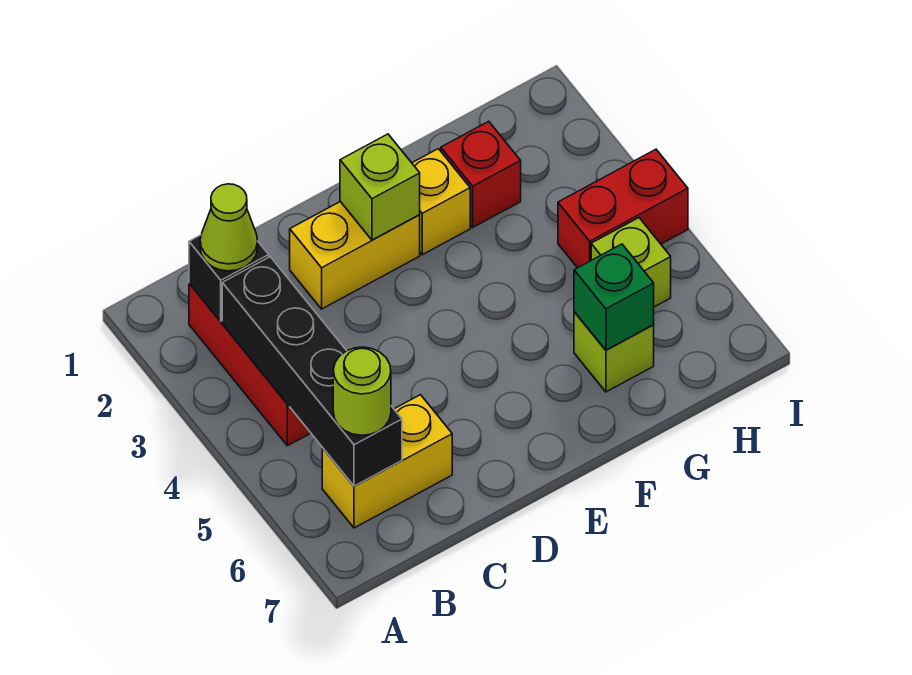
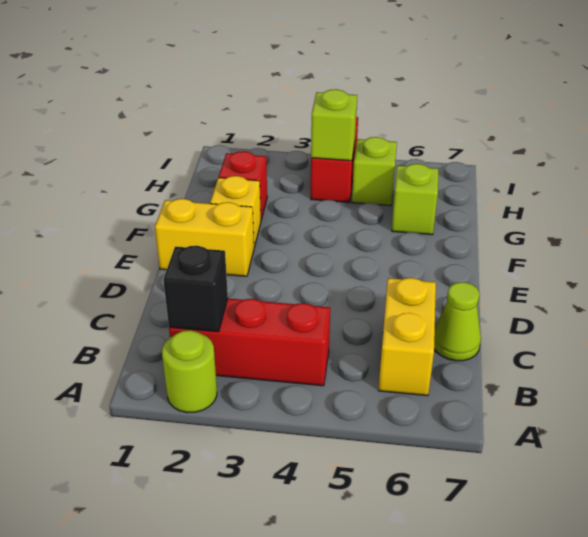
lime 1x1 cone [200,184,258,271] -> lime 1x1 cone moved to [434,282,481,361]
black 1x4 brick [222,257,402,486] -> none
lime 1x1 round brick [333,347,391,435] -> lime 1x1 round brick moved to [162,330,217,413]
yellow 1x2 brick [290,202,420,309] -> yellow 1x2 brick turned to [155,199,254,276]
lime 1x1 brick [340,134,420,240] -> lime 1x1 brick moved to [311,89,357,161]
green 1x1 brick [574,244,654,350] -> none

